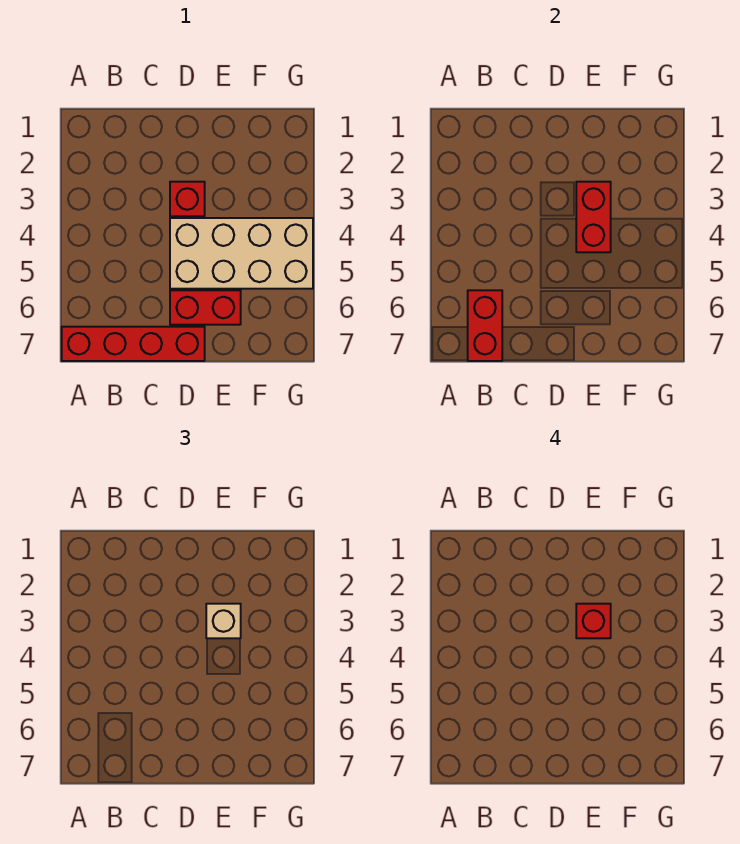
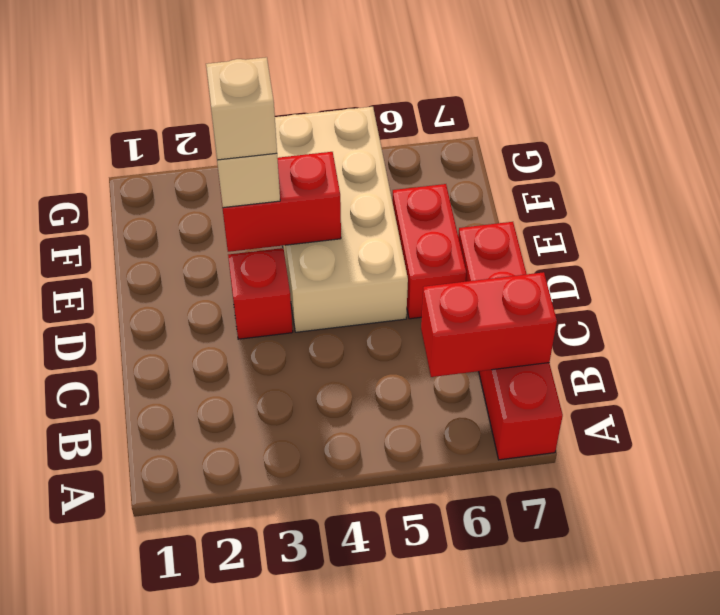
red 1x1 brick [576,604,611,638] -> tan 1x1 brick [206,57,277,160]

